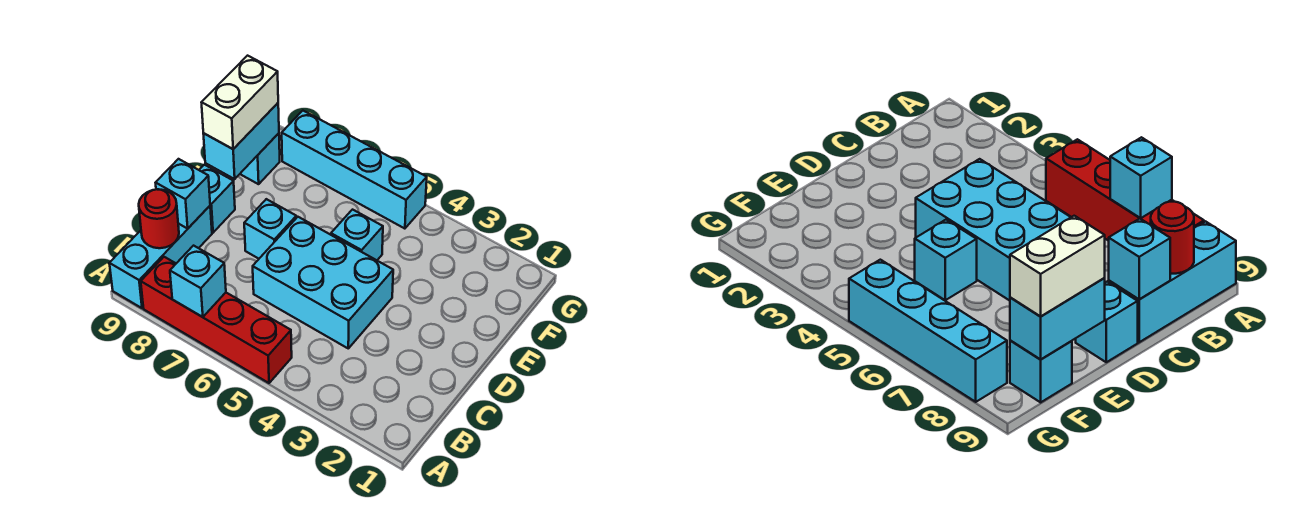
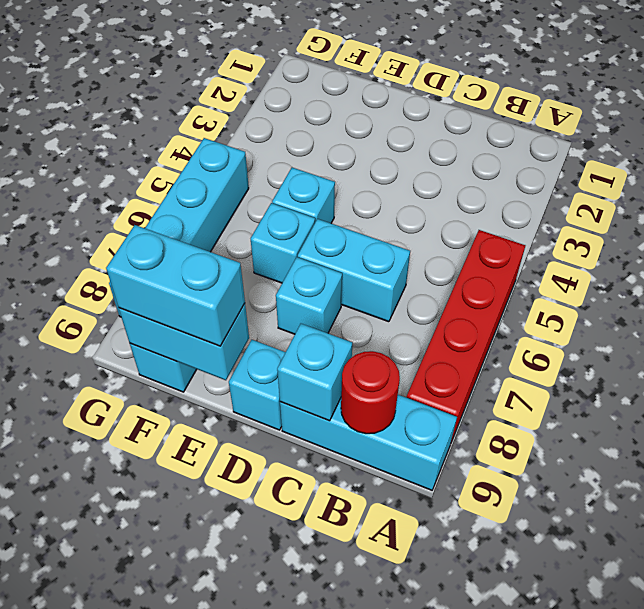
cyan 1x1 brick [170,246,226,317] -> cyan 1x1 brick moved to [251,203,315,283]
cyan 2x3 brick [253,217,393,348] -> cyan 1x2 brick [298,219,410,322]
white 1x2 brick [201,56,278,149] -> cyan 1x2 brick [106,225,245,346]

